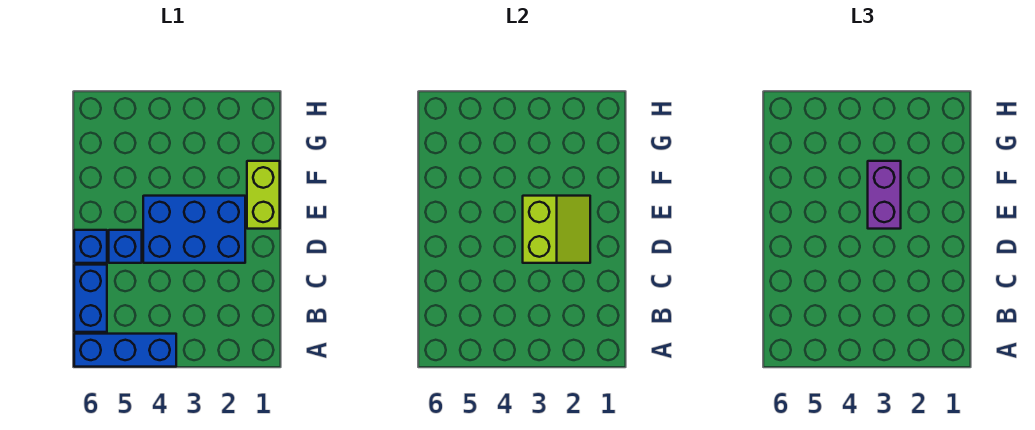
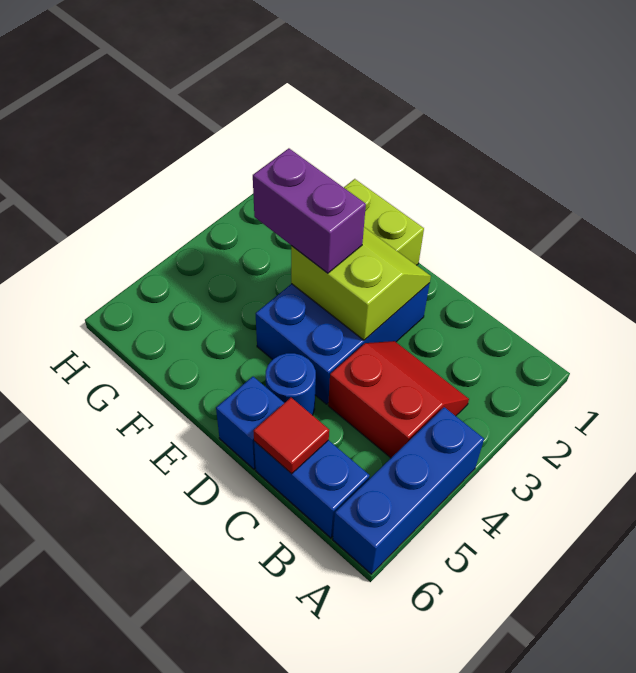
none -> red 2x2 slope [328,341,469,458]
none -> red 1x1 tile [253,398,329,474]
blue 1x1 brick [109,230,142,263] -> blue 1x1 round brick [266,353,316,415]

